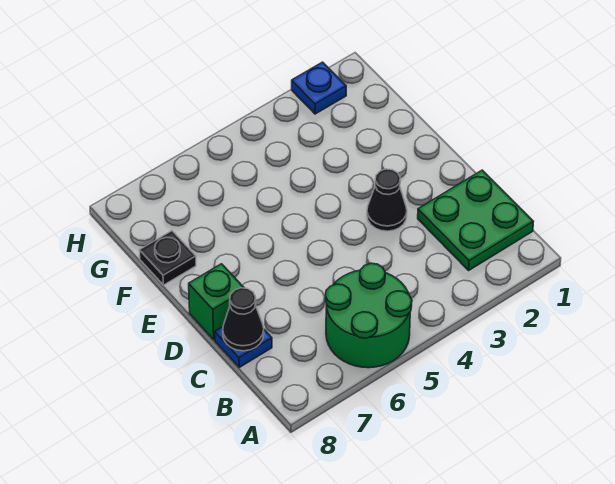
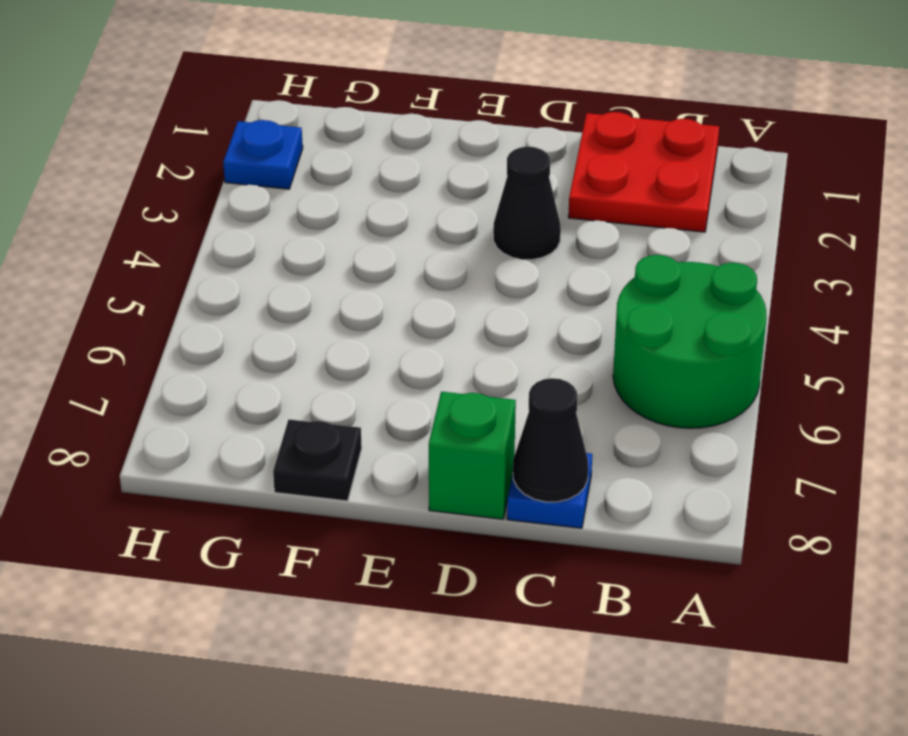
green 2x2 plate [418,170,533,270] -> red 2x2 plate [568,112,719,232]

